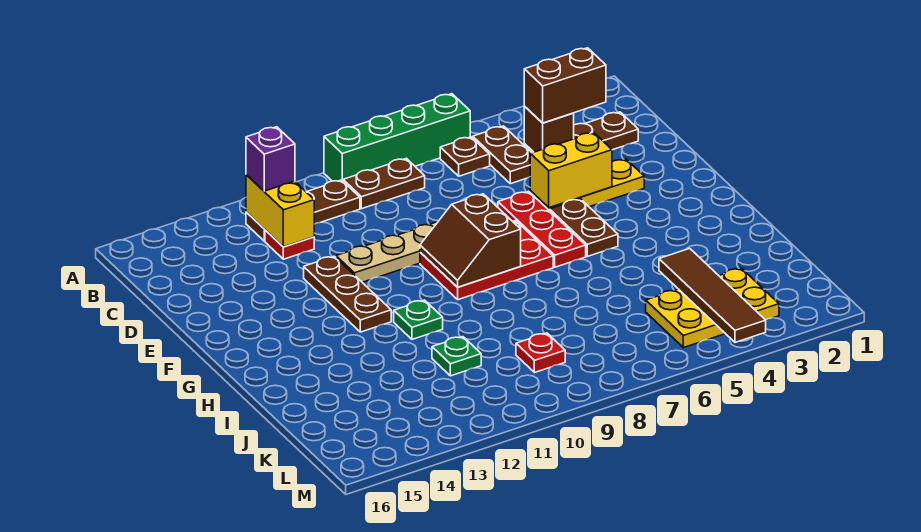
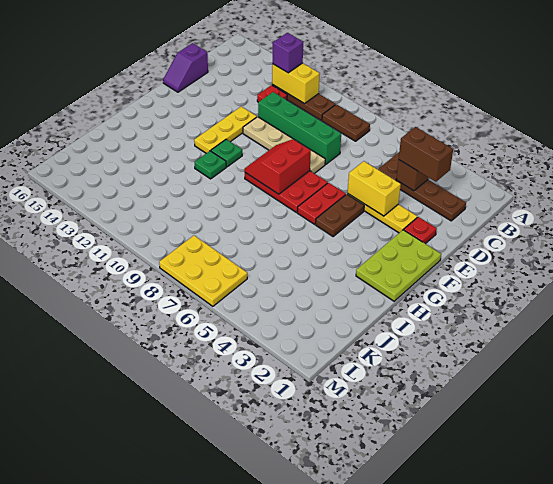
green 1x4 brick [324,94,470,181] -> green 1x4 brick moved to [258,92,341,164]
brown 1x1 plate [440,137,490,176] -> none
yellow 1x2 brick [246,175,314,247] -> yellow 1x2 brick turned to [272,63,320,104]
none -> purple 1x2 slope [163,43,208,92]
red 1x3 plate [498,191,586,267] -> red 1x2 plate [298,183,346,224]
brown 1x3 plate [304,256,391,332] -> yellow 1x3 plate [194,106,257,153]
none -> lime 2x3 plate [356,230,441,301]
brown 2x2 slope [420,194,521,287] -> red 2x2 slope [245,139,311,194]
brown 1x4 tile [659,248,766,342] -> none
green 1x1 plate [432,337,481,376] -> green 1x1 plate moved to [211,139,242,167]
yellow 2x3 plate [646,268,779,348] -> yellow 2x3 plate moved to [159,236,247,306]
red 1x1 plate [516,333,565,373] -> red 1x1 plate moved to [404,217,437,244]

